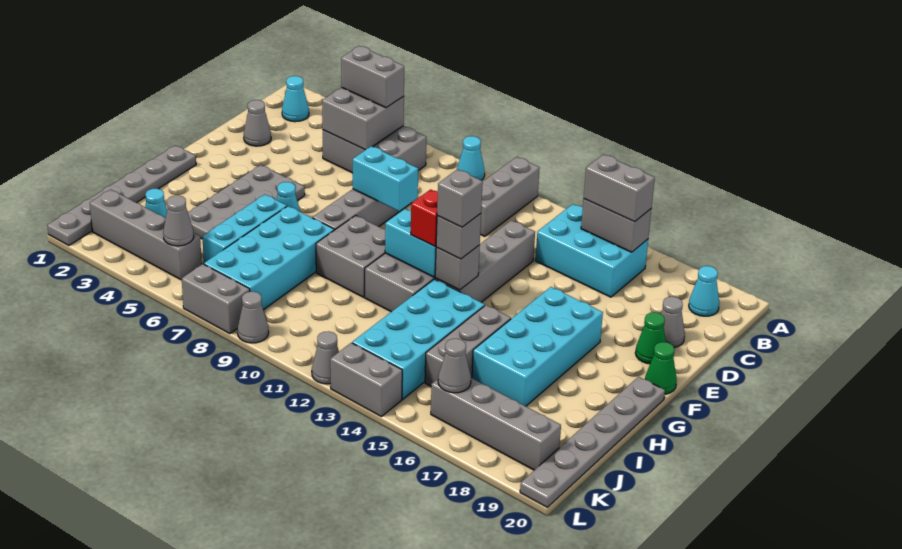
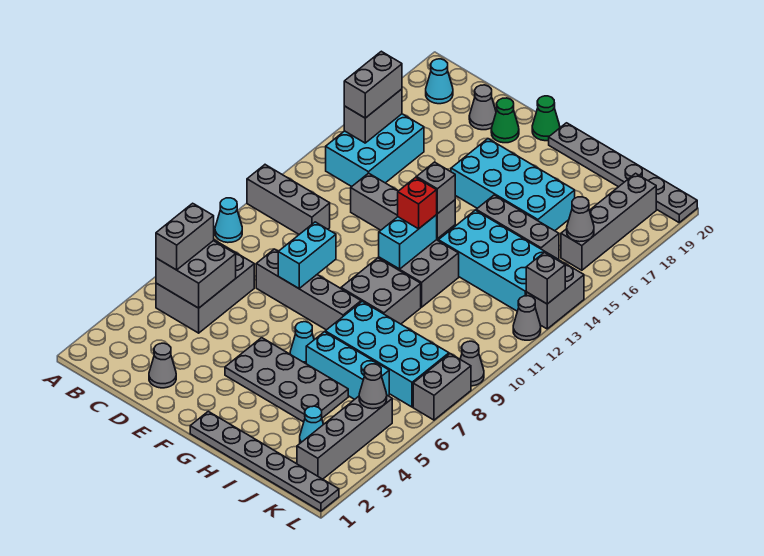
cyan 1x1 cone [282,76,309,122] -> none
grey 1x1 brick [437,169,483,227] -> grey 1x1 brick moved to [526,252,565,304]

